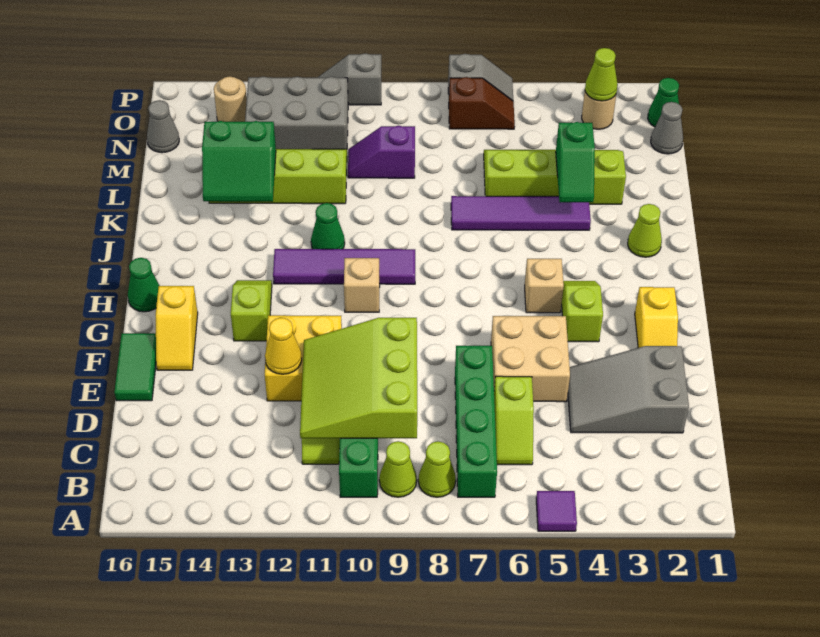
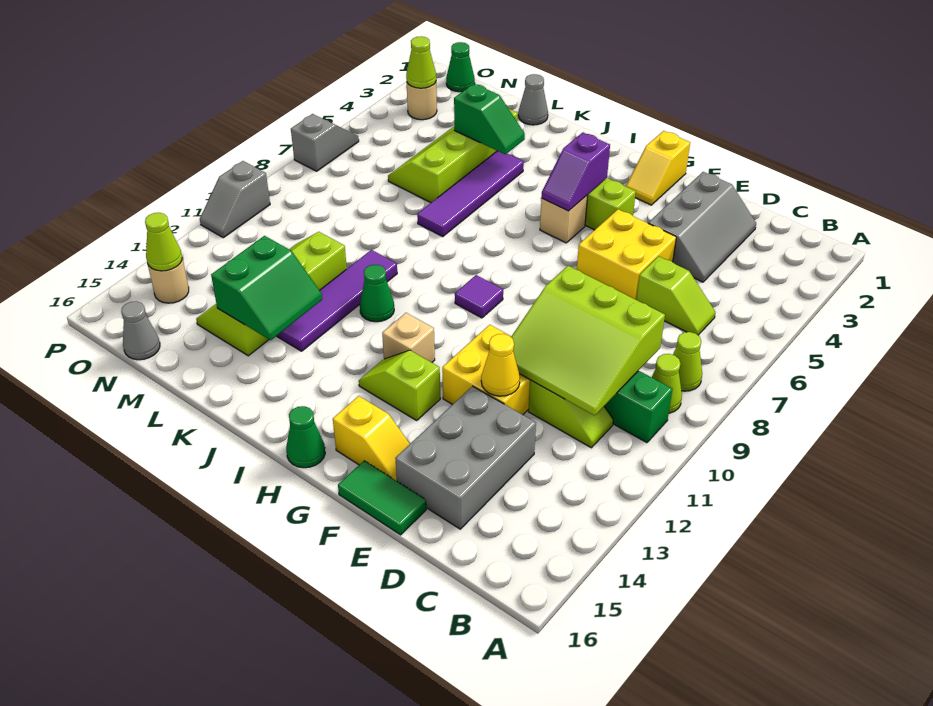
purple 1x1 tile [536,491,577,531] -> purple 1x1 tile moved to [455,275,503,318]
green 1x4 brick [455,346,497,497] -> none
grey 2x3 slope [568,346,689,433] -> grey 2x3 slope turned to [648,172,756,282]
tan 2x2 brick [491,316,570,402] -> yellow 2x2 brick [577,209,676,300]
yellow 1x2 slope [635,287,678,348] -> yellow 1x2 slope turned to [626,131,690,205]
tan 1x1 brick [344,258,380,312] -> tan 1x1 brick moved to [382,313,435,362]
purple 1x4 tile [273,249,415,284] -> purple 1x4 tile moved to [277,250,397,351]
lime 1x1 cone [628,204,662,257] -> lime 1x1 cone moved to [145,213,182,271]
purple 1x2 slope [348,126,415,178] -> purple 1x2 slope moved to [541,133,610,211]
grey 1x1 cone [651,102,683,154] -> grey 1x1 cone moved to [518,74,548,125]
grey 2x3 brick [245,77,348,149] -> grey 2x3 brick moved to [395,386,536,529]
brown 1x2 slope [449,77,515,129] -> none

